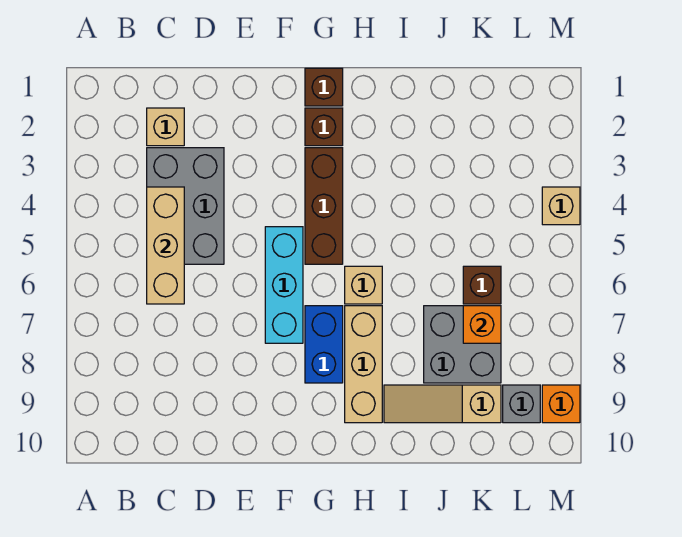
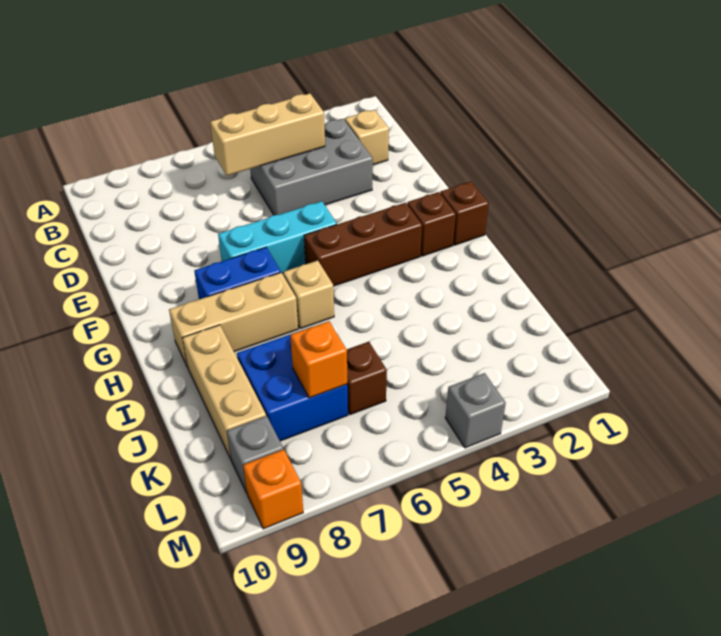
tan 1x3 slope [384,385,501,423] -> tan 1x3 brick [183,325,266,459]
grey 2x2 brick [424,306,501,383] -> blue 2x2 brick [237,328,348,441]
tan 1x1 brick [542,187,580,225] -> grey 1x1 brick [445,373,506,448]

